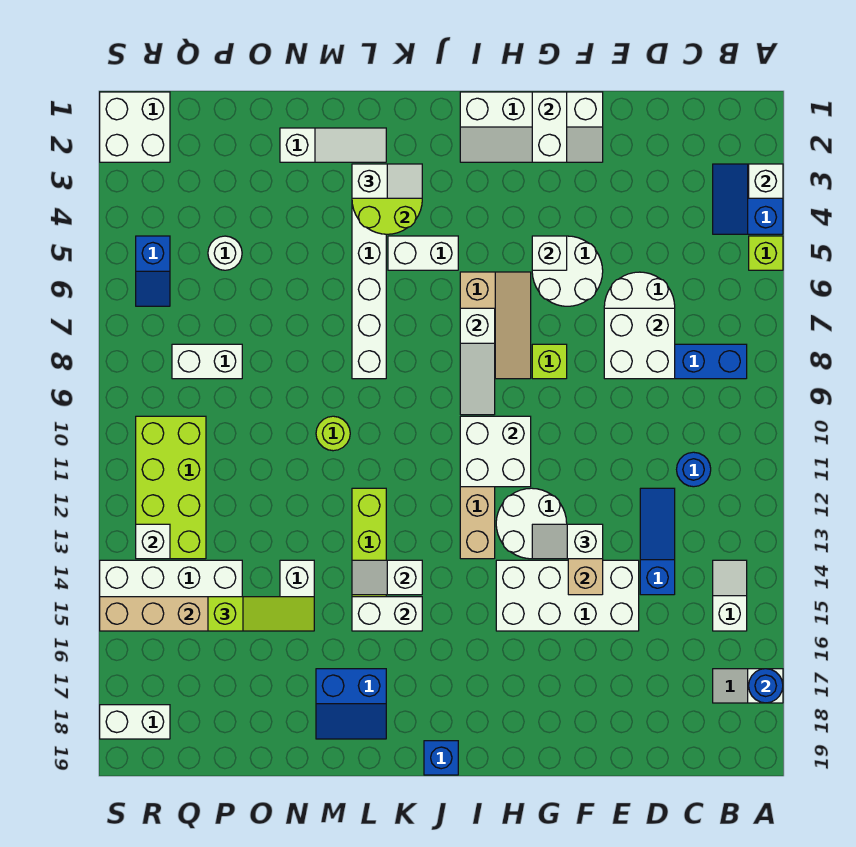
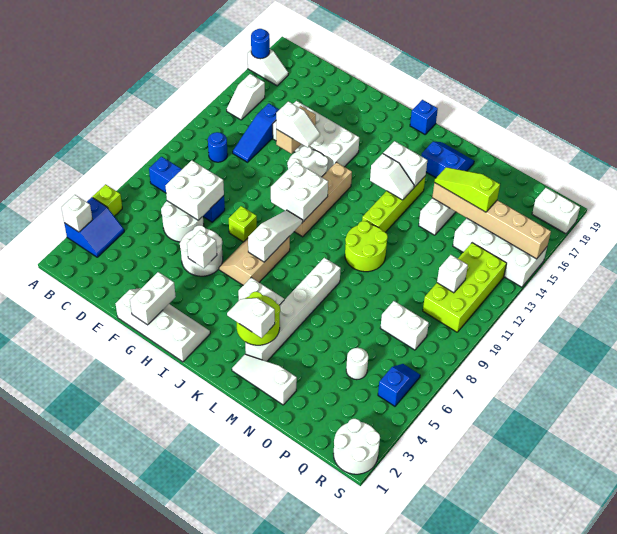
lime 1x1 round brick [316,416,350,451] -> lime 2x2 round brick [345,221,388,272]
white 2x2 brick [100,92,170,162] -> white 2x2 round brick [333,419,380,474]
white 1x1 brick [136,524,170,559] -> white 1x1 brick moved to [437,255,468,293]

